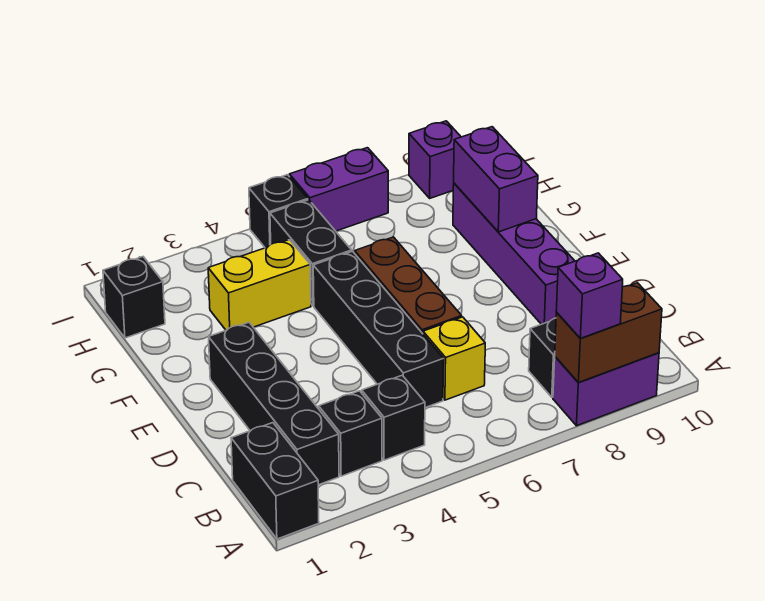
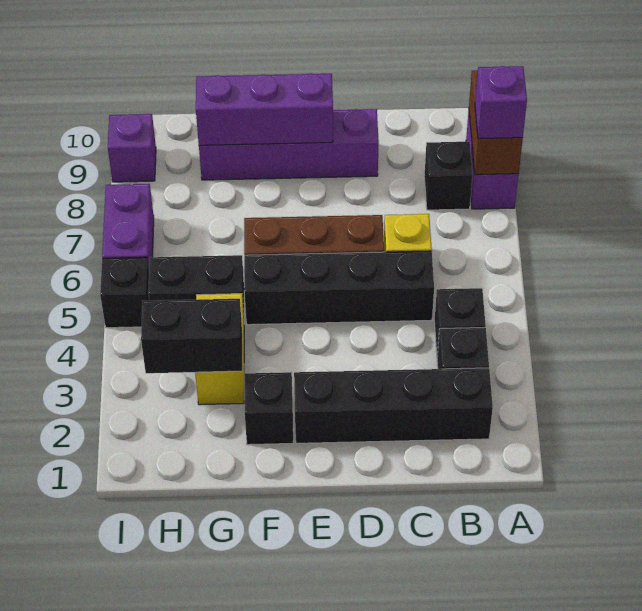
black 1x2 brick [231,423,319,539] -> black 1x2 brick moved to [141,299,242,373]
purple 1x2 brick [454,127,538,232] -> purple 1x3 brick [196,74,333,145]
black 1x1 brick [103,257,165,338] -> black 1x1 brick moved to [245,372,293,445]

